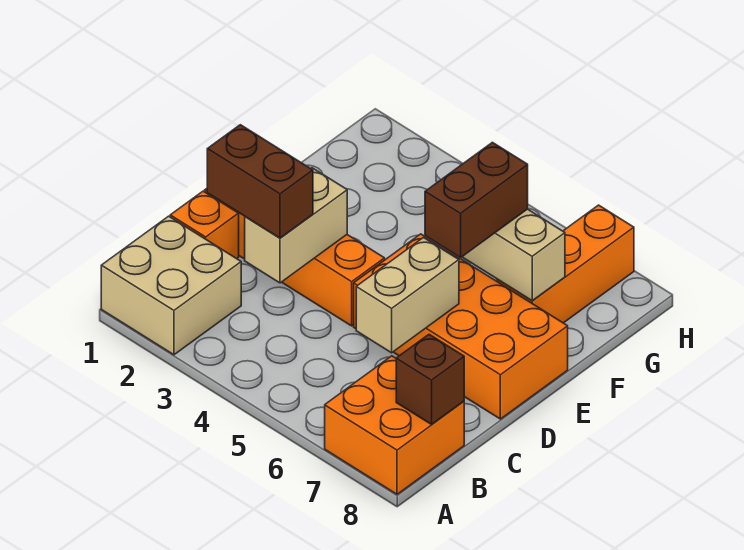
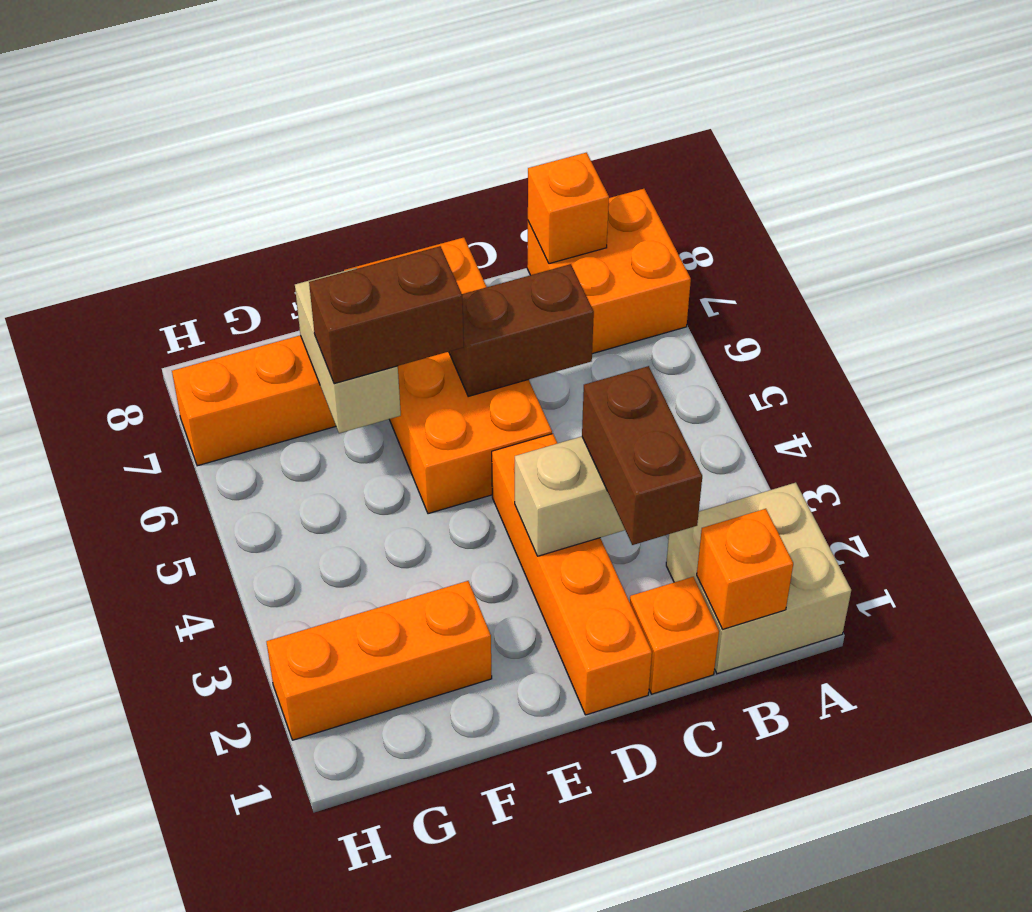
none -> orange 1x1 brick [697,509,793,629]
brown 1x1 brick [396,335,464,424] -> orange 1x1 brick [528,153,609,264]
tan 1x2 brick [356,238,459,353] -> brown 1x2 brick [449,264,594,396]
none -> orange 1x3 brick [266,581,492,740]

